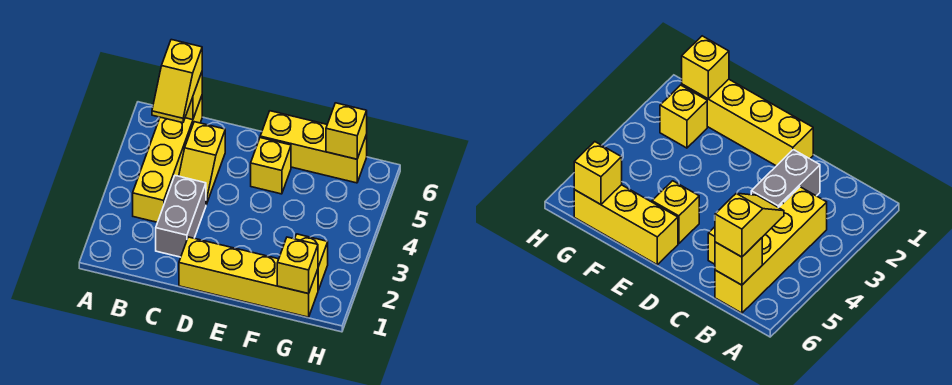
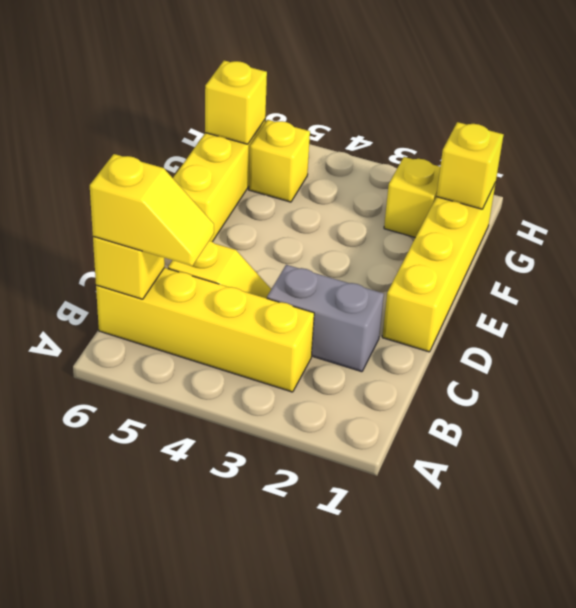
yellow 1x1 brick [251,138,291,194] -> yellow 1x1 brick moved to [249,120,310,202]

